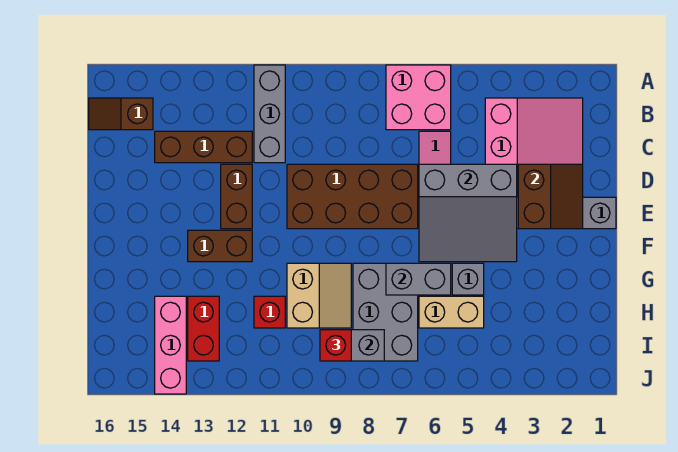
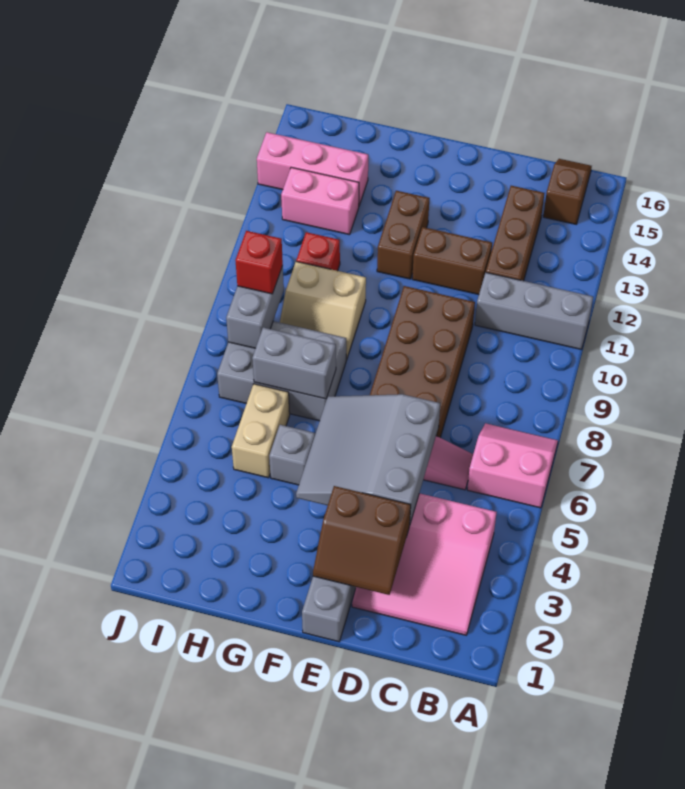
pink 2x2 brick [386,65,451,130] -> pink 2x2 slope [467,423,558,508]
grey 1x2 brick [386,263,451,295] -> grey 1x2 brick turned to [252,328,336,399]
red 1x2 brick [188,296,219,361] -> pink 1x2 brick [281,167,359,235]

